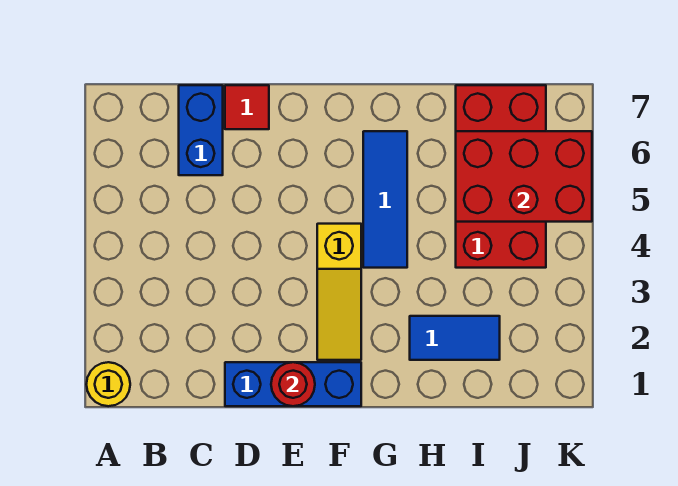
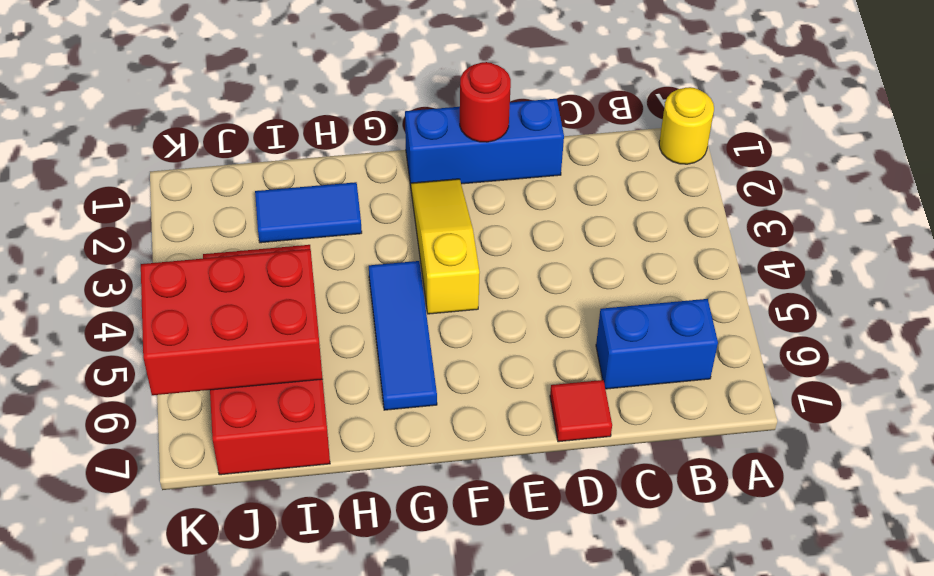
blue 1x2 brick [179,85,223,175] -> blue 1x2 brick turned to [596,299,718,389]

